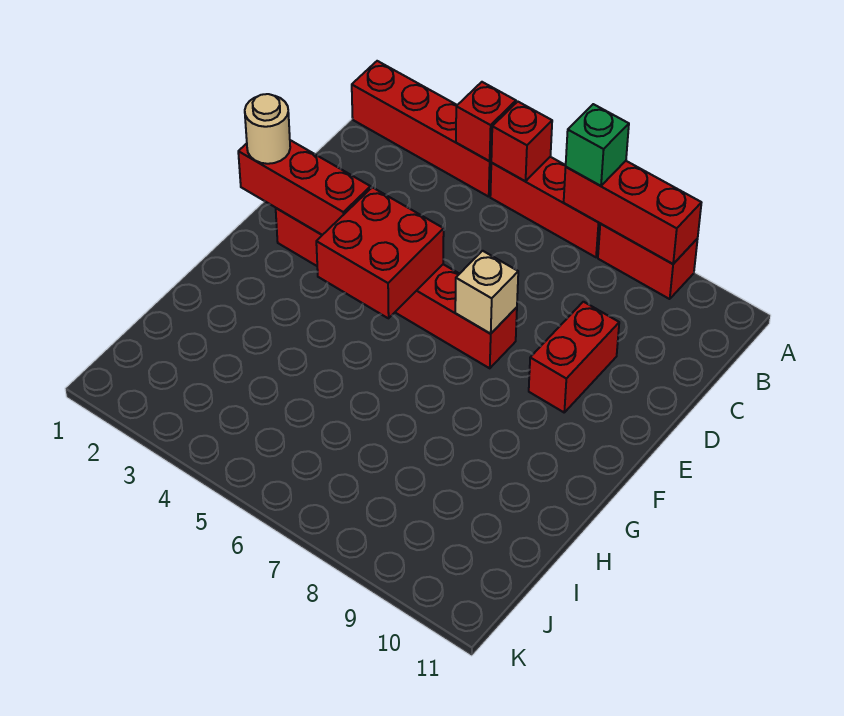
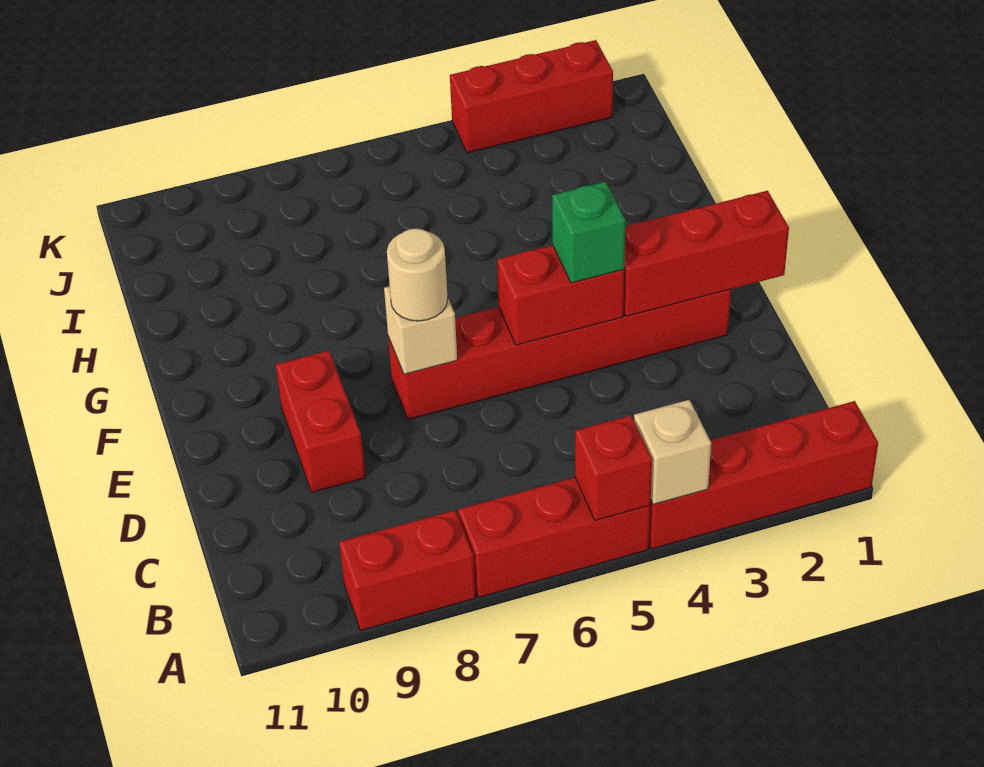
red 1x1 brick [456,82,516,161] -> tan 1x1 brick [634,400,711,504]
red 1x3 brick [564,161,701,264] -> red 1x3 brick moved to [450,40,613,153]
green 1x1 brick [566,104,629,186] -> green 1x1 brick moved to [552,182,625,283]
tan 1x1 round brick [245,94,290,164] -> tan 1x1 round brick moved to [387,229,448,321]
red 2x2 brick [316,187,444,318] -> red 1x2 brick [497,245,624,345]

